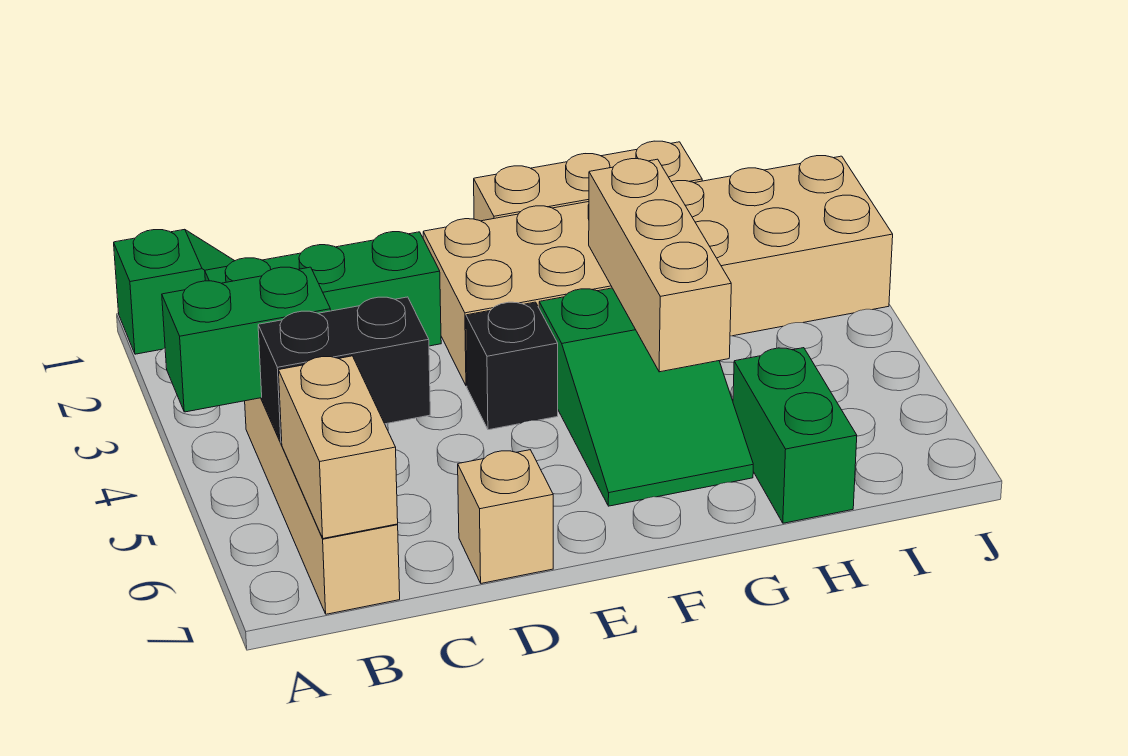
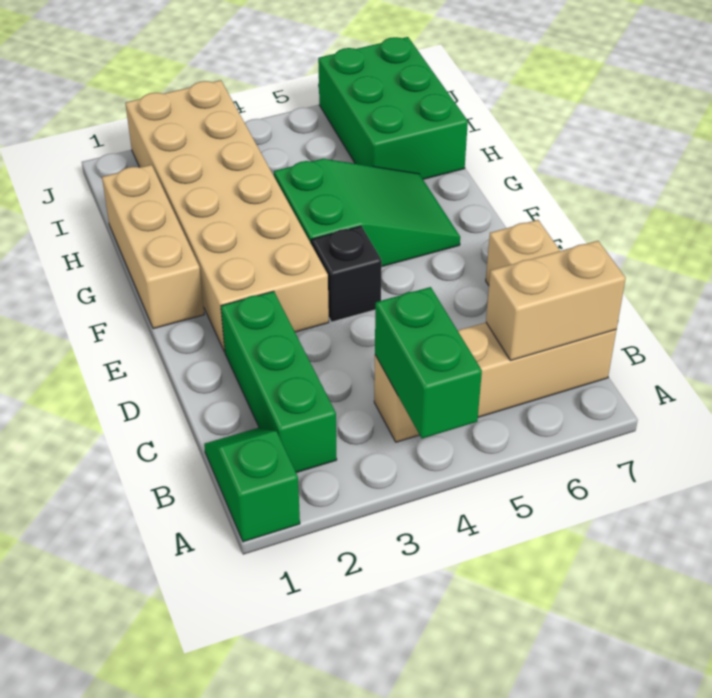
black 1x2 brick [258,297,430,443] -> none
tan 1x3 brick [589,159,731,372] -> none
green 1x2 brick [733,348,857,523] -> green 2x3 brick [318,37,468,179]

